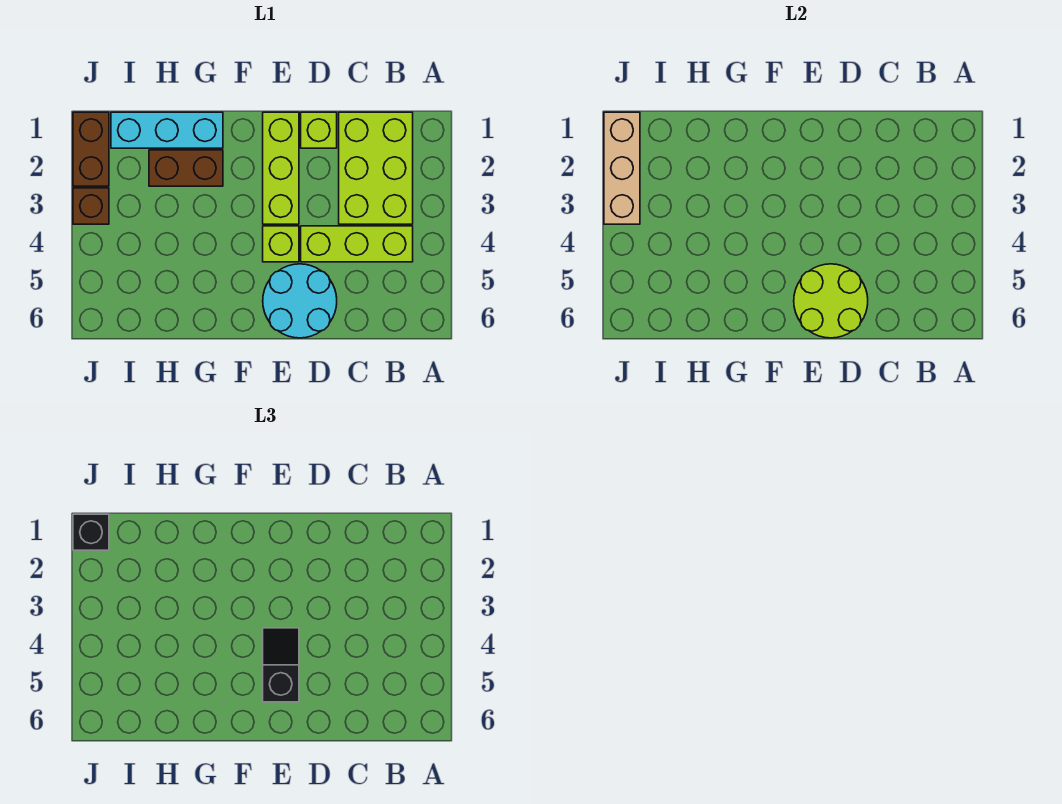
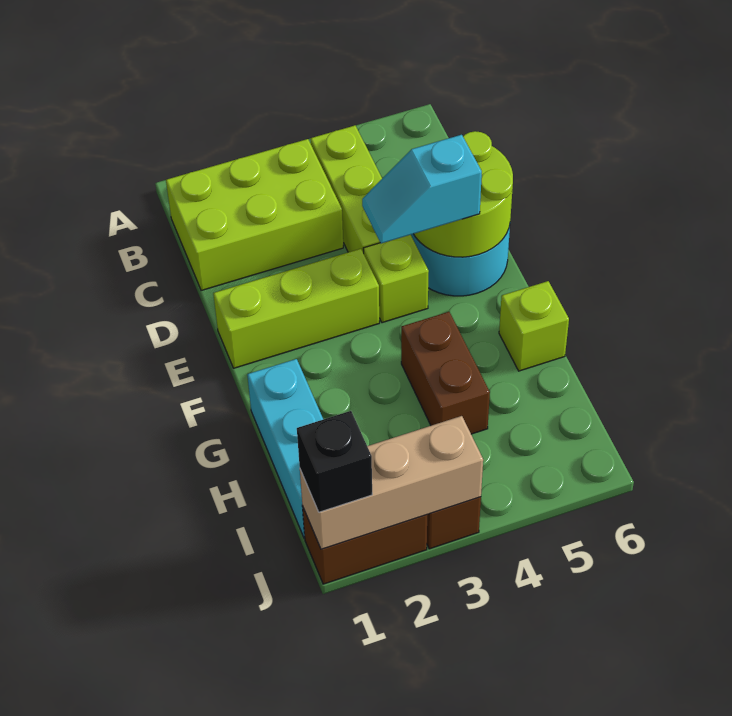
lime 1x1 brick [301,112,337,148] -> lime 1x1 brick moved to [499,281,569,371]
black 1x2 slope [263,628,299,702] -> cyan 1x2 slope [362,135,482,243]
brown 1x2 brick [149,150,223,186] -> brown 1x2 brick moved to [401,312,490,434]

